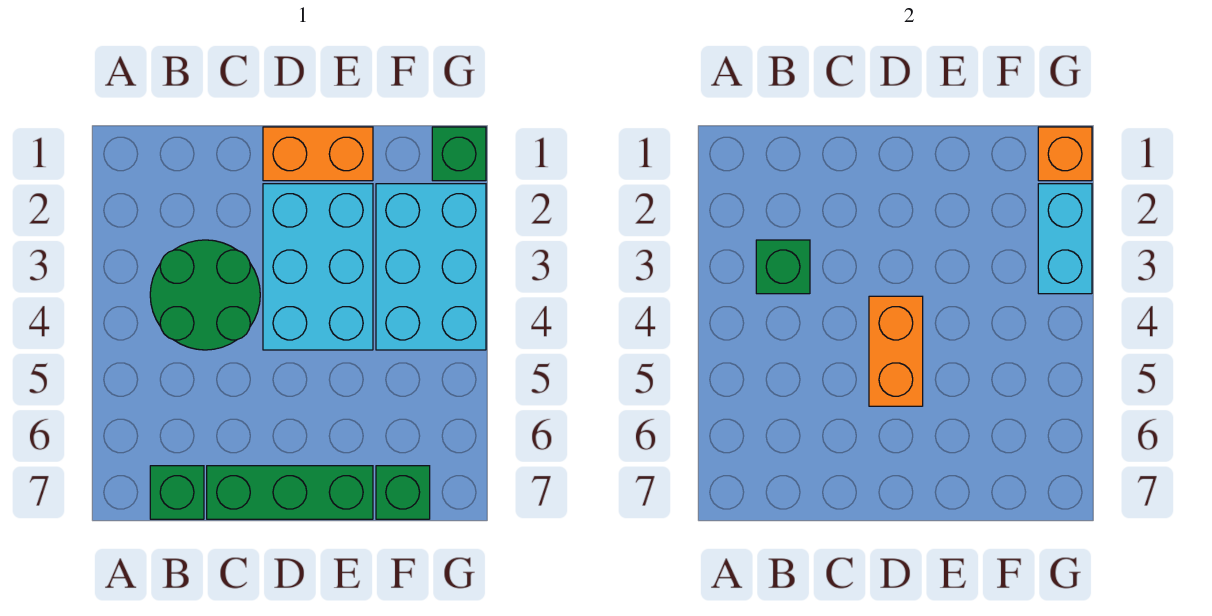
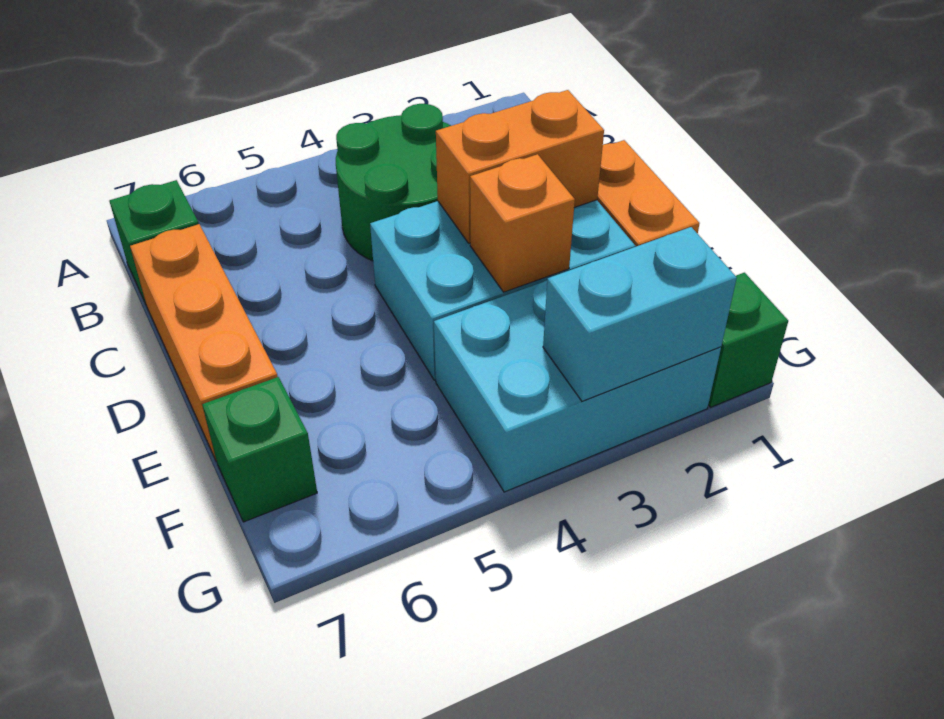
green 1x1 brick [756,240,810,294] -> none
green 1x3 brick [207,466,373,519] -> orange 1x3 brick [130,224,278,462]
orange 1x2 brick [869,296,923,406] -> orange 1x2 brick moved to [436,90,604,243]
orange 1x1 brick [1038,127,1092,181] -> orange 1x1 brick moved to [470,154,575,292]

